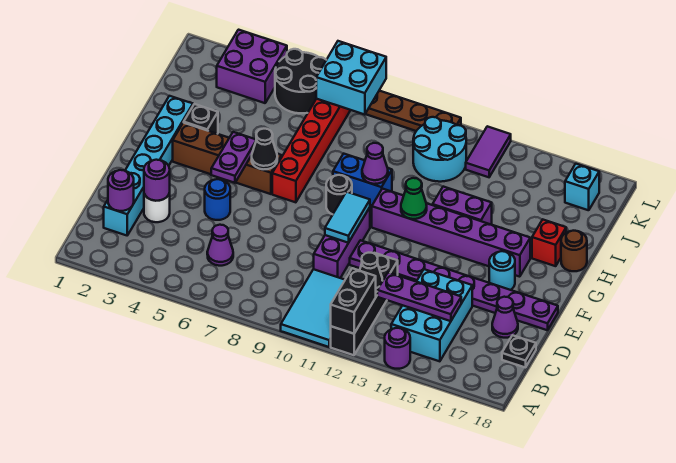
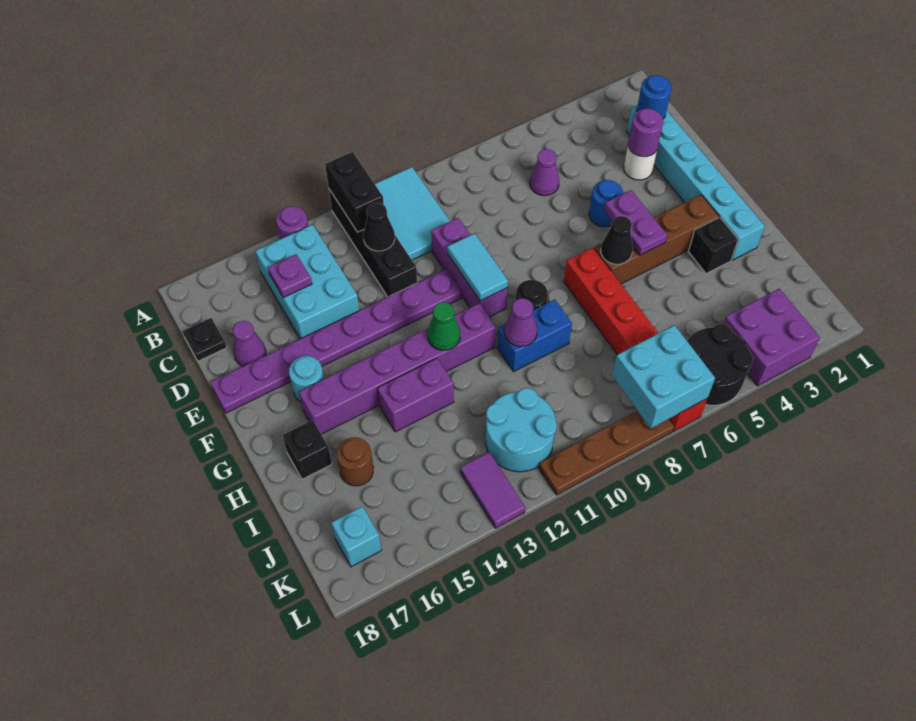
purple 1x1 round brick [108,170,134,211] -> blue 1x1 round brick [637,75,671,119]
purple 1x3 plate [377,272,461,321] -> purple 1x1 plate [268,254,312,298]
red 1x1 brick [532,220,566,266] -> black 1x1 brick [282,420,332,479]
brown 1x1 round brick [561,231,587,271] -> brown 1x1 round brick moved to [337,437,373,486]

